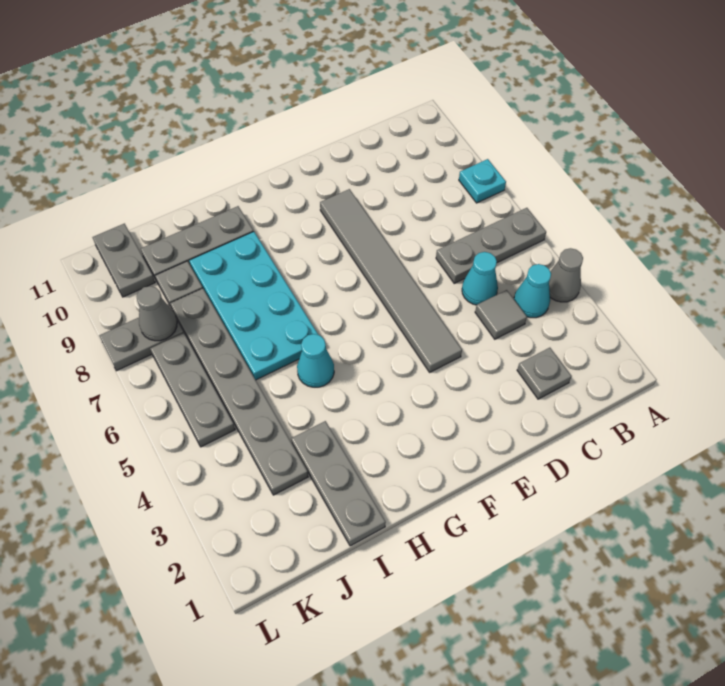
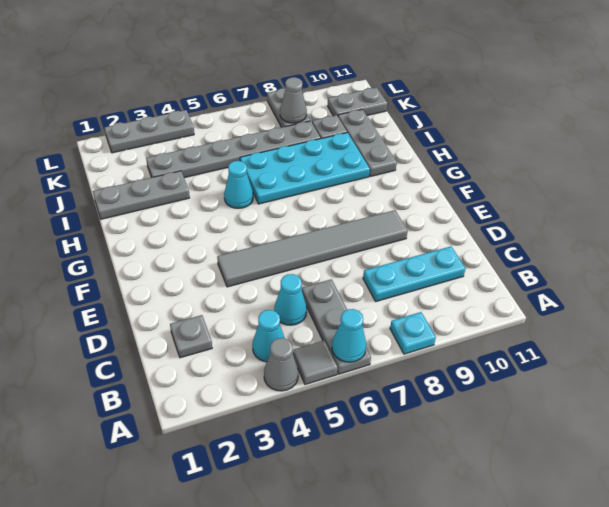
none -> cyan 1x1 cone [332,309,366,362]
grey 1x1 tile [475,290,527,339] -> grey 1x1 tile moved to [293,340,338,384]
none -> cyan 1x3 plate [363,246,466,302]
grey 1x3 plate [150,333,235,447] -> grey 1x3 plate moved to [105,110,194,153]

